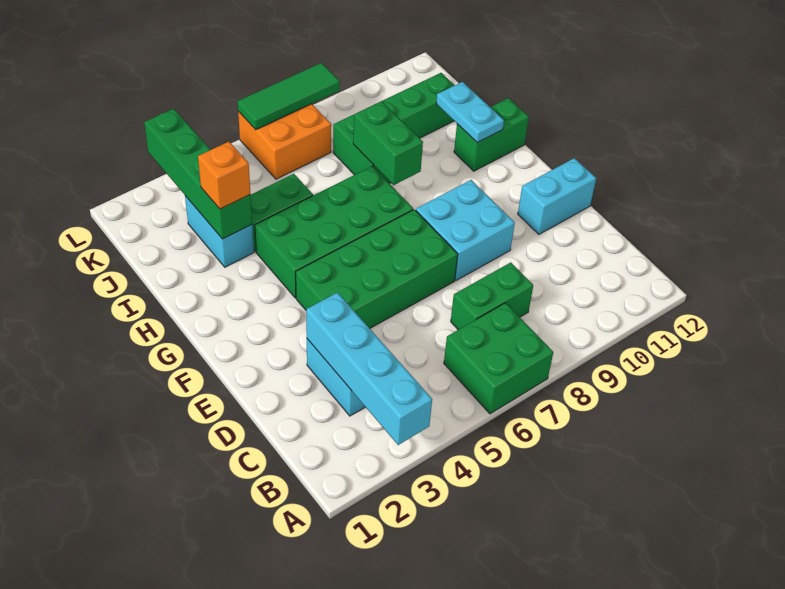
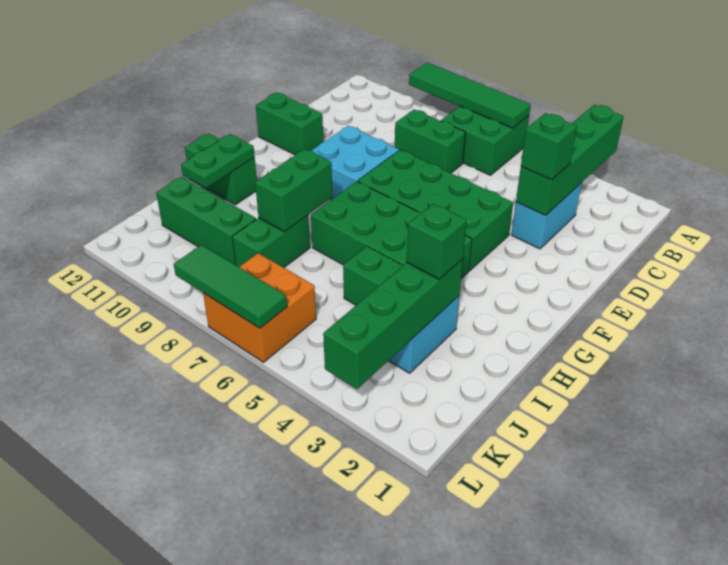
cyan 1x4 brick [306,293,432,445] -> green 1x4 brick [516,105,624,215]
none -> green 1x4 tile [409,63,531,128]
none -> green 1x1 brick [521,113,577,180]
cyan 1x2 brick [518,158,596,234] -> green 1x2 brick [256,93,323,155]
cyan 1x2 plate [436,82,504,143] -> green 1x2 plate [181,134,255,188]
orange 1x1 brick [198,142,250,209] -> green 1x1 brick [407,204,466,279]

